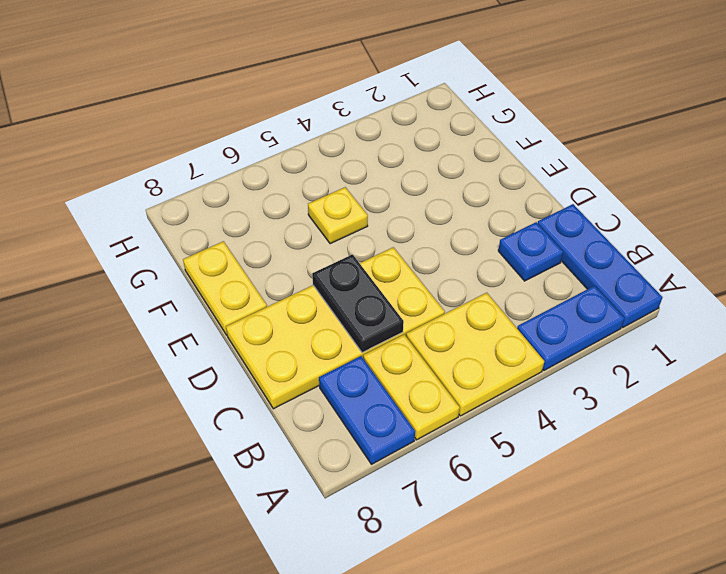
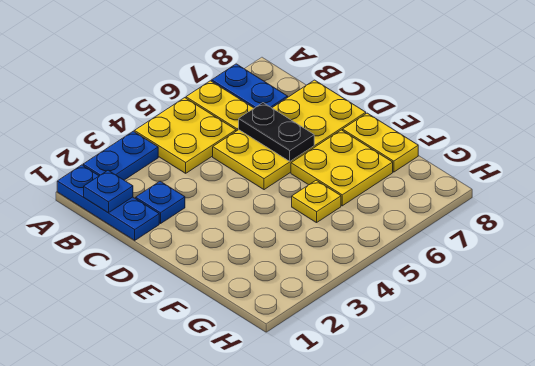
none -> blue 1x1 plate [84,170,133,213]
none -> yellow 2x2 plate [291,130,393,206]

